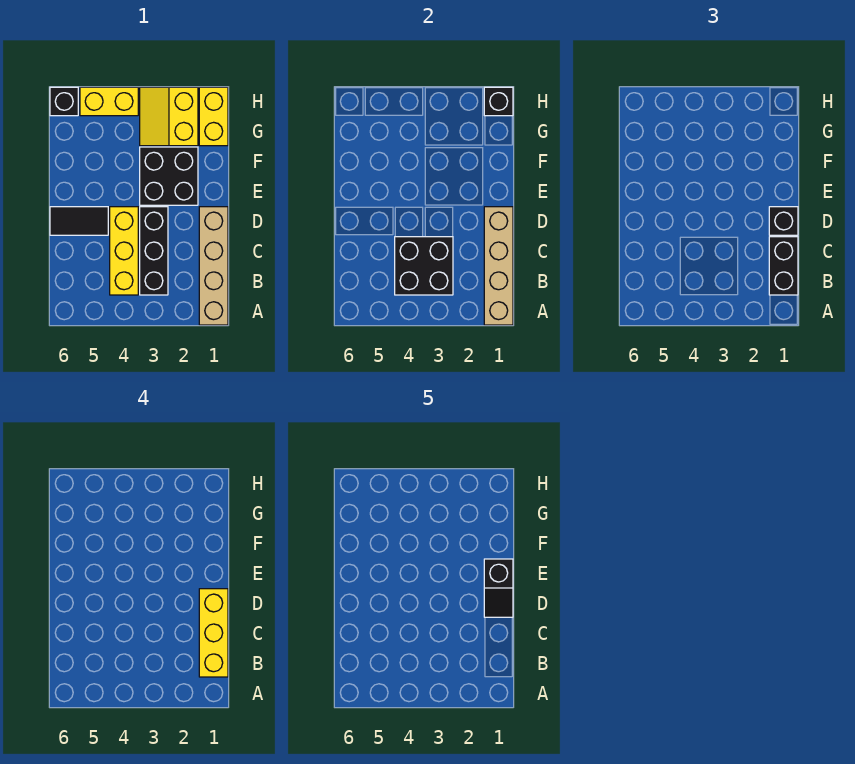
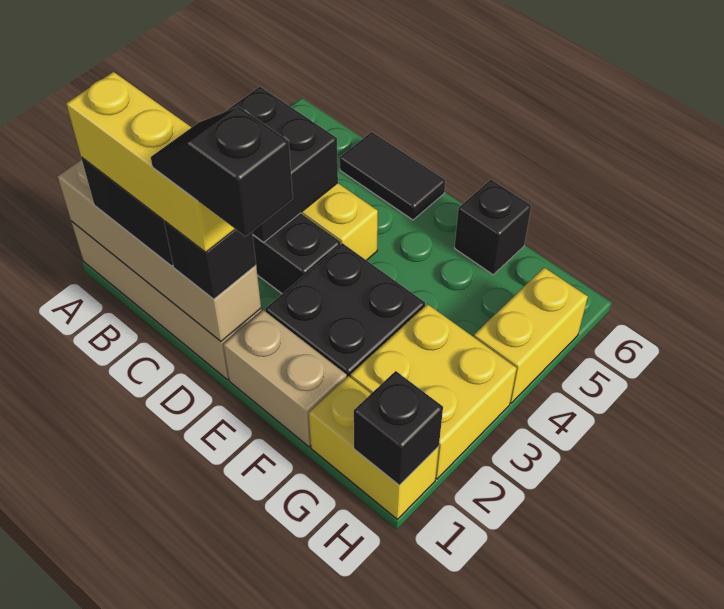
black 1x2 tile [50,207,108,235] -> black 1x2 tile turned to [340,132,446,220]
none -> tan 1x2 brick [223,310,347,447]
yellow 2x2 slope [140,87,198,146] -> yellow 2x2 brick [351,304,517,479]
black 1x1 brick [50,87,78,116] -> black 1x1 brick moved to [454,180,531,275]

